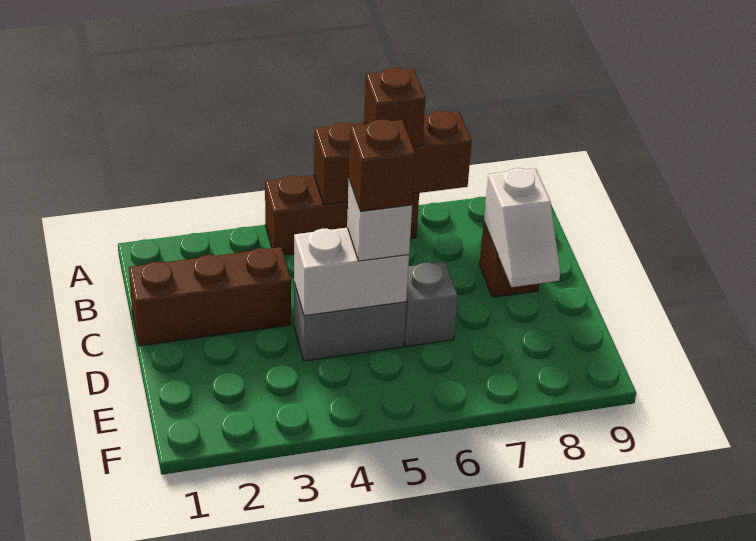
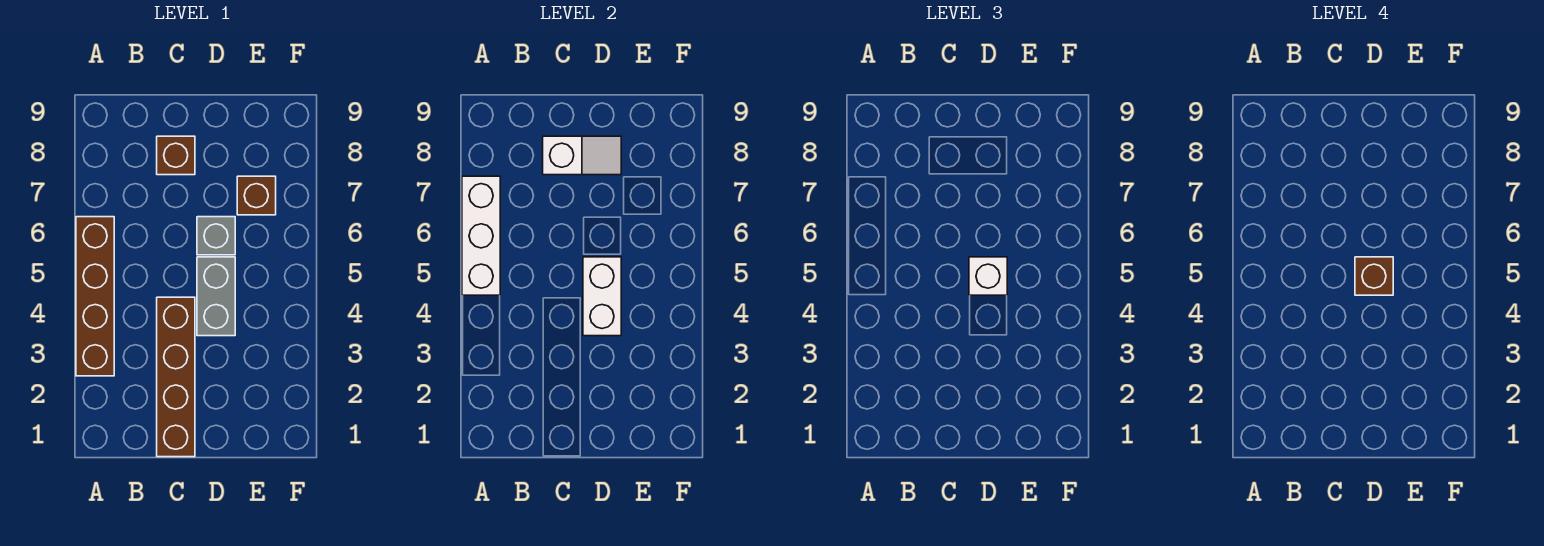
brown 1x3 brick [265,175,419,255] -> brown 1x4 brick [76,217,114,376]
brown 1x3 brick [314,111,472,205] -> white 1x3 brick [462,176,500,295]
brown 1x1 brick [364,68,425,148] -> brown 1x1 brick moved to [237,176,276,215]
brown 1x3 brick [129,247,291,346] -> brown 1x4 brick [157,297,195,457]

